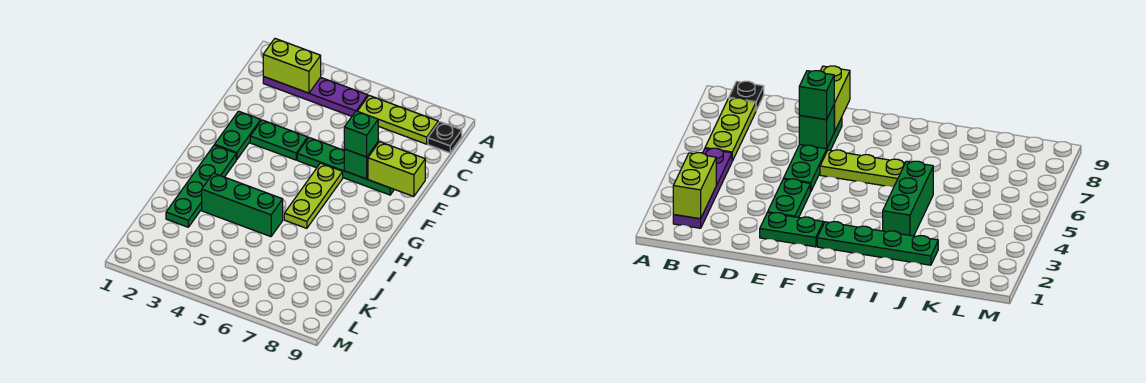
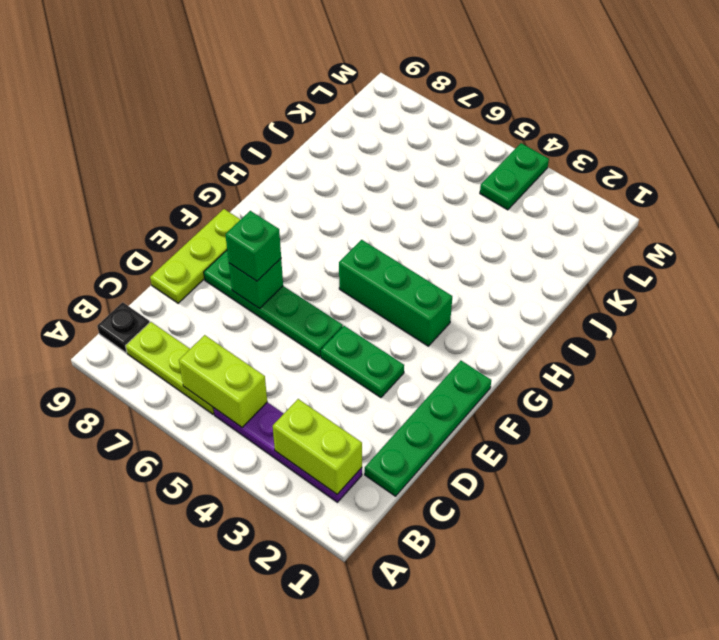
green 1x2 plate [215,111,261,159] -> green 1x2 plate moved to [480,143,549,210]
lime 1x2 brick [368,142,425,197] -> lime 1x2 brick moved to [179,335,267,427]
lime 1x3 plate [284,163,343,228] -> lime 1x3 plate moved to [150,209,240,303]
green 1x4 plate [166,145,236,227] -> green 1x4 plate moved to [365,361,491,496]
green 1x3 brick [202,173,283,237] -> green 1x3 brick moved to [339,240,452,346]

